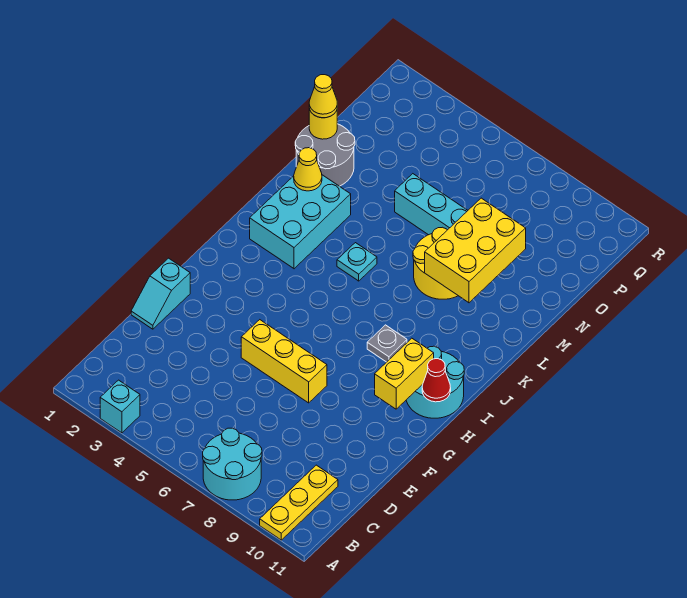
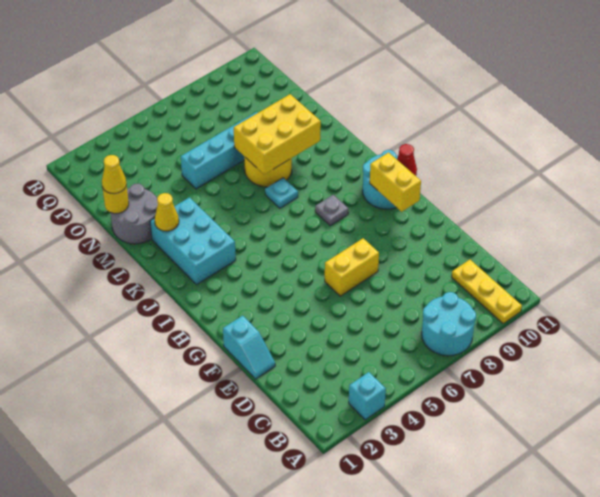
yellow 1x3 brick [241,320,327,403] -> yellow 1x2 brick [325,238,379,296]
cyan 1x1 plate [337,243,377,281] -> cyan 1x1 plate moved to [265,178,298,208]
yellow 2x3 brick [425,198,526,303] -> yellow 2x3 brick turned to [234,94,321,174]

